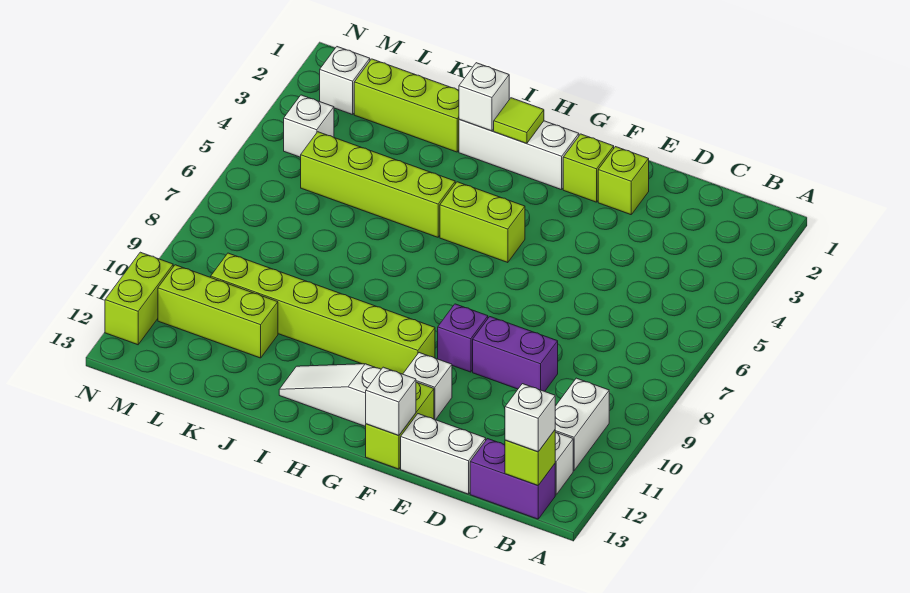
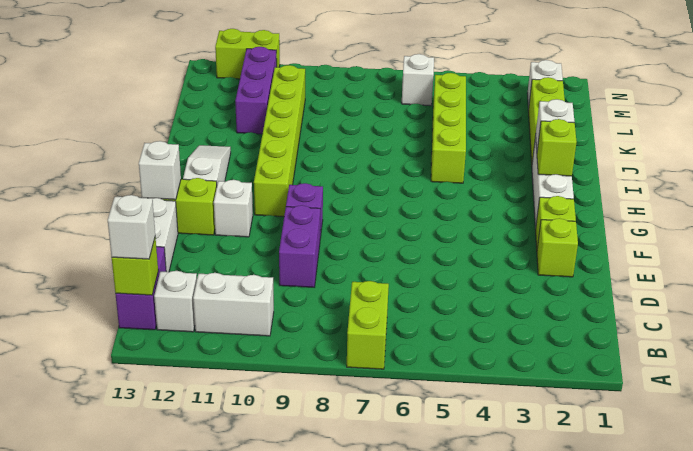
lime 1x2 brick [440,182,525,263] -> lime 1x2 brick moved to [347,281,389,369]
lime 1x1 tile [494,98,544,144] -> lime 1x1 brick [537,119,577,176]
lime 1x3 brick [158,265,278,358] -> purple 1x3 brick [235,47,277,134]
white 1x1 brick [284,95,334,157] -> white 1x1 brick moved to [402,54,434,106]

